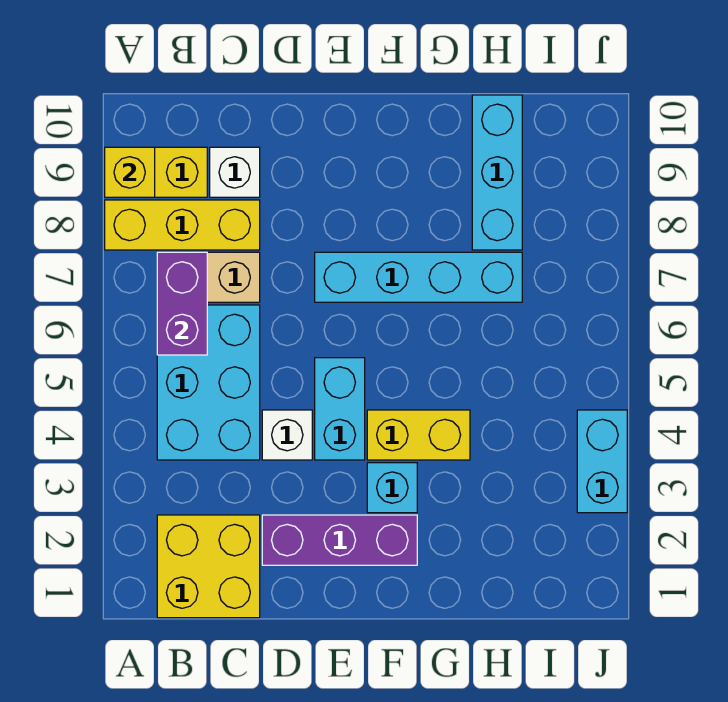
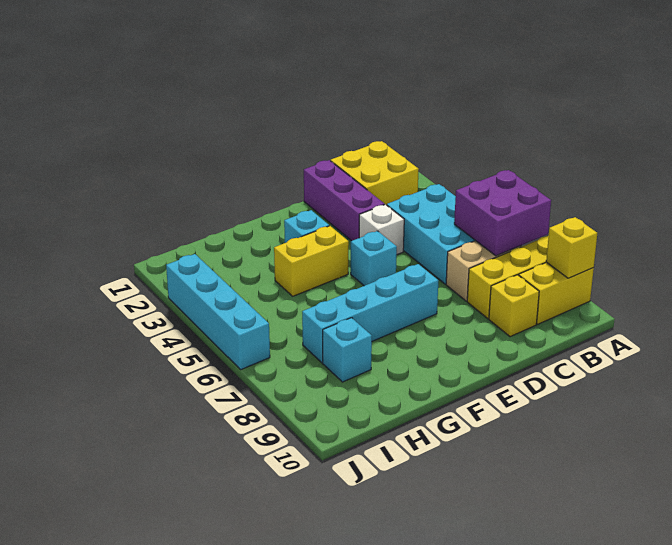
purple 1x2 brick [157,252,207,355] -> purple 2x2 brick [454,170,551,256]
white 1x1 brick [210,147,260,197] -> yellow 1x1 brick [489,275,539,337]
purple 1x3 brick [262,515,417,565] -> purple 1x3 brick turned to [304,160,385,241]
cyan 1x2 brick [315,358,365,460] -> cyan 1x1 brick [351,231,397,286]
cyan 1x3 brick [472,95,522,250] -> cyan 1x1 brick [323,318,372,382]
cyan 1x2 brick [577,410,627,513] -> cyan 1x4 brick [166,254,270,370]

